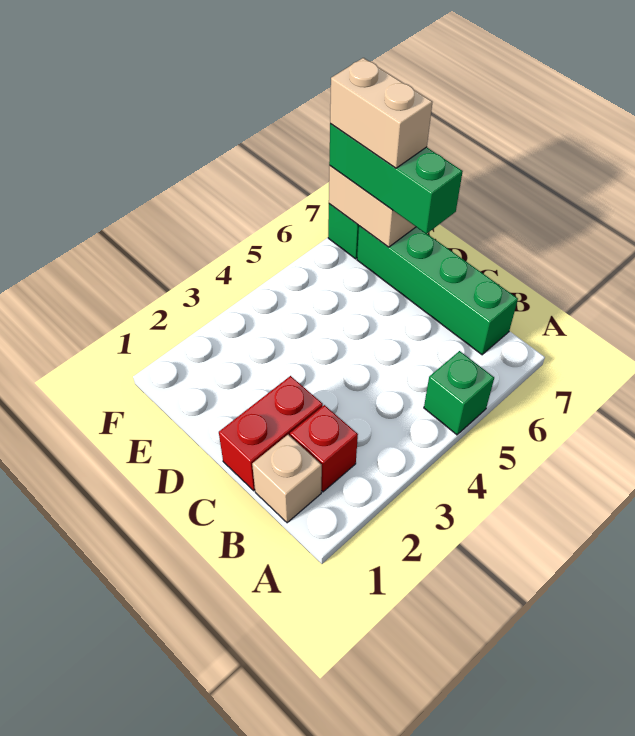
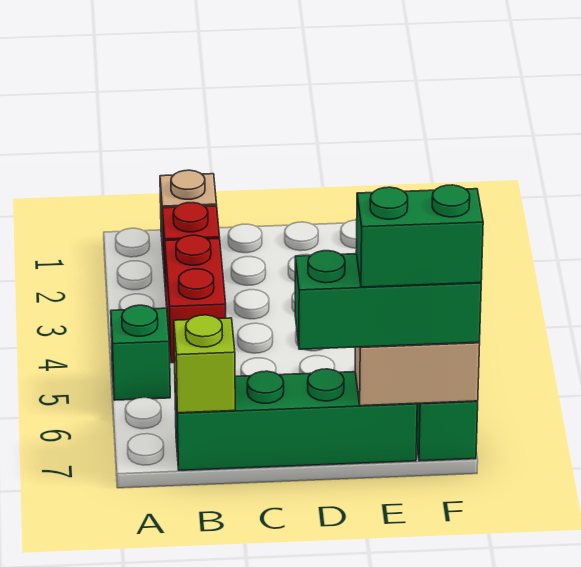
none -> lime 1x1 brick [174,315,235,413]
red 1x2 brick [219,376,323,491] -> red 1x2 brick moved to [165,235,226,363]
tan 1x2 brick [330,58,432,168] -> green 1x2 brick [356,185,483,287]

